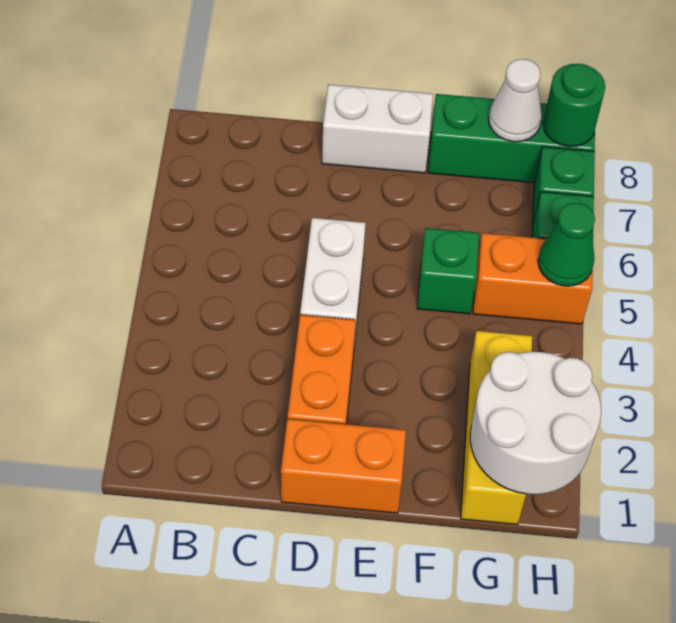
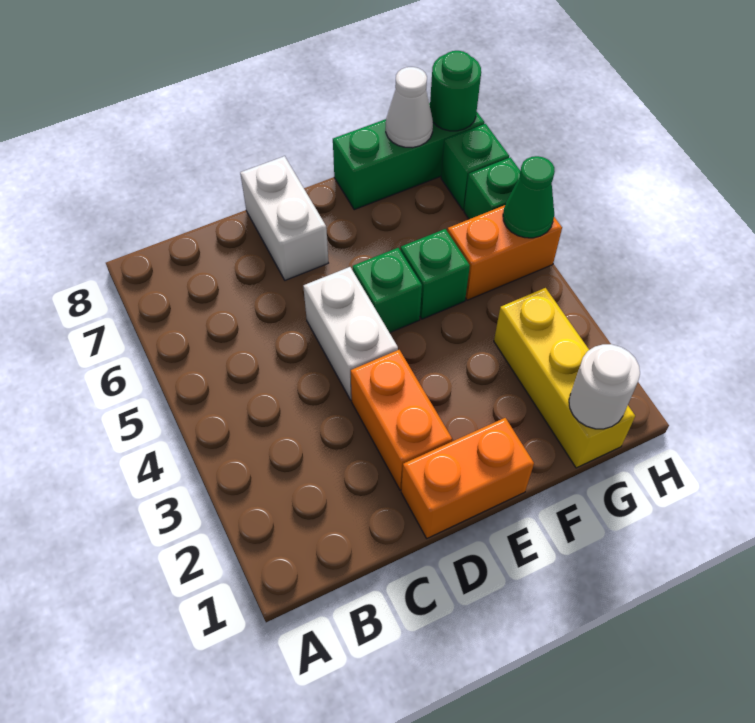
white 1x2 brick [322,84,433,173] -> white 1x2 brick turned to [240,156,328,280]
none -> green 1x1 brick [353,248,422,333]
white 2x2 round brick [470,352,601,495] -> white 1x1 round brick [569,344,640,429]

